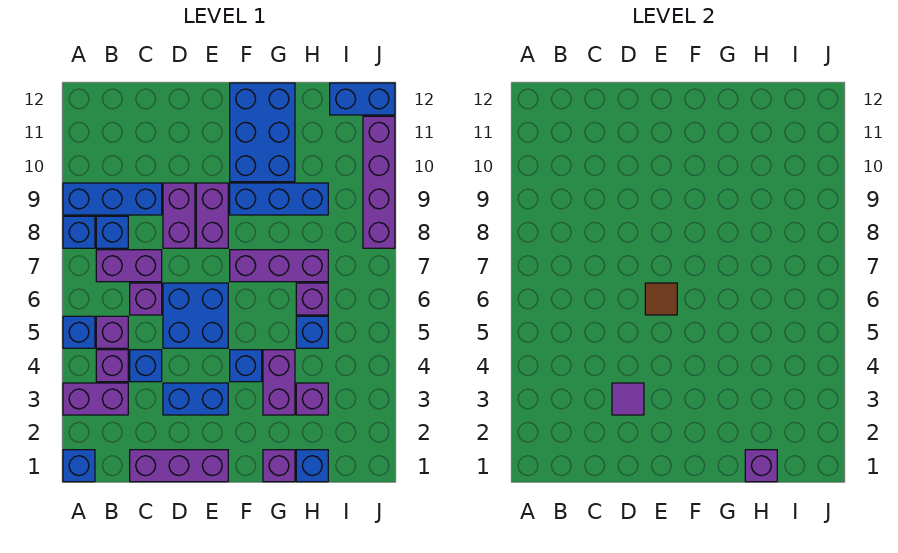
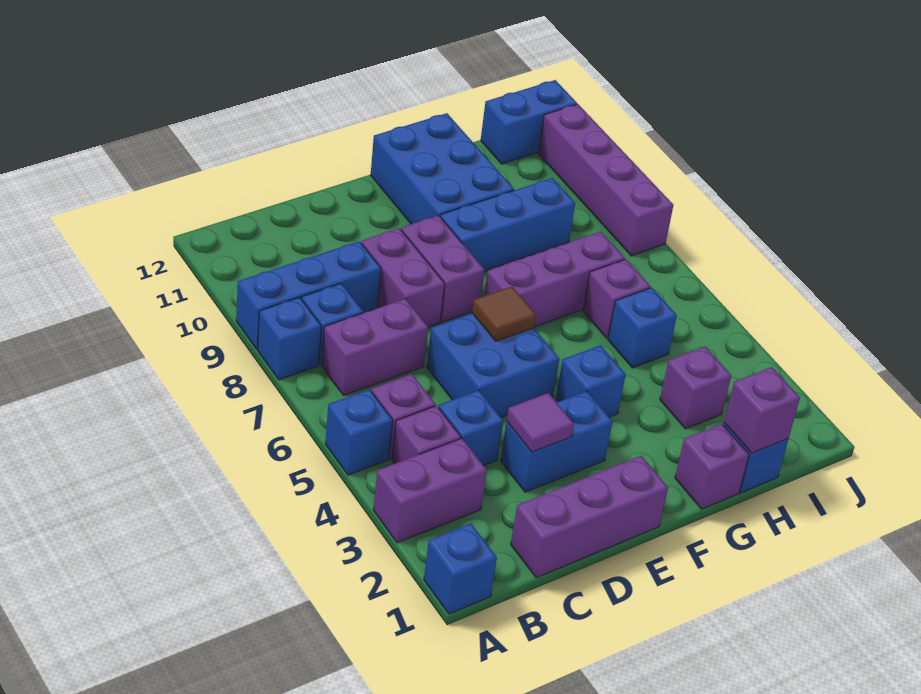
purple 1x1 brick [130,283,162,315] -> none
purple 1x2 brick [263,350,295,415] -> none

